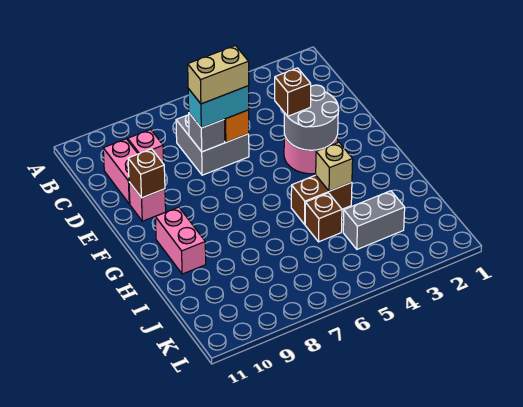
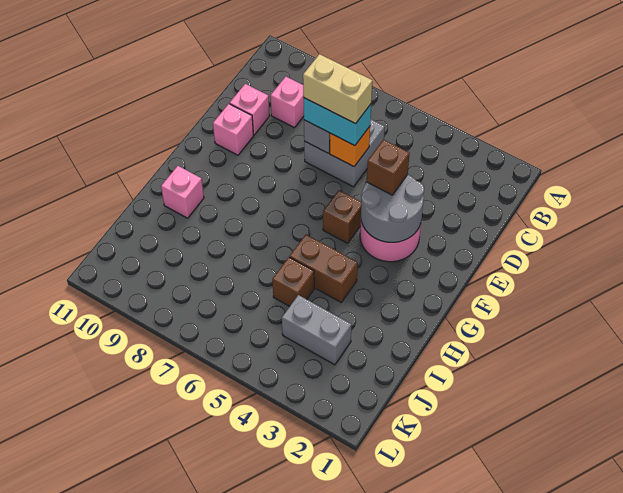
pink 1x2 brick [103,139,138,204] -> pink 1x1 brick [230,84,269,135]
brown 1x1 brick [128,149,165,198] -> brown 1x1 brick moved to [323,190,361,243]
pink 1x2 brick [155,207,206,274] -> pink 1x1 brick [161,166,204,218]
tan 1x1 brick [316,142,353,191] -> none

